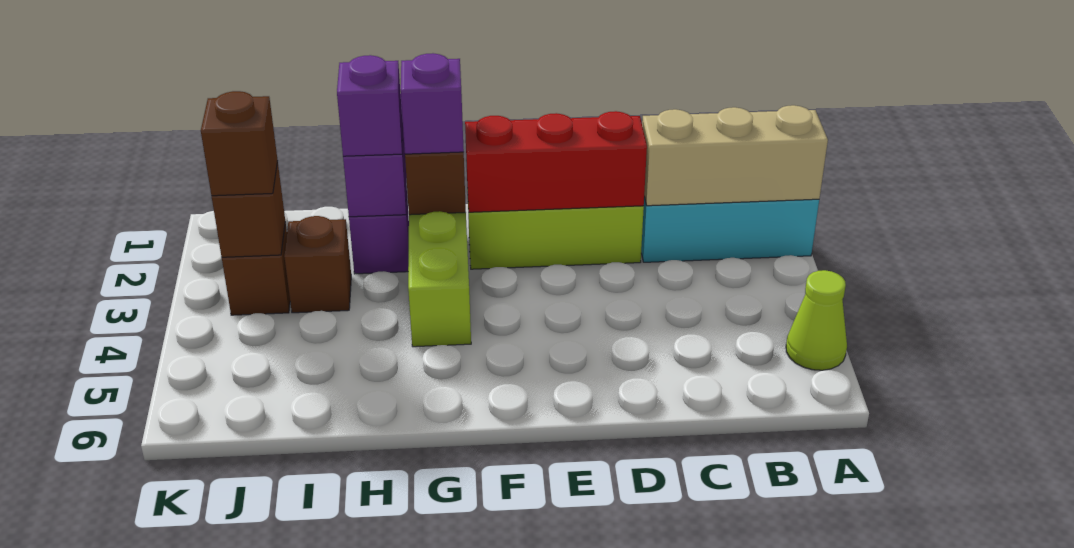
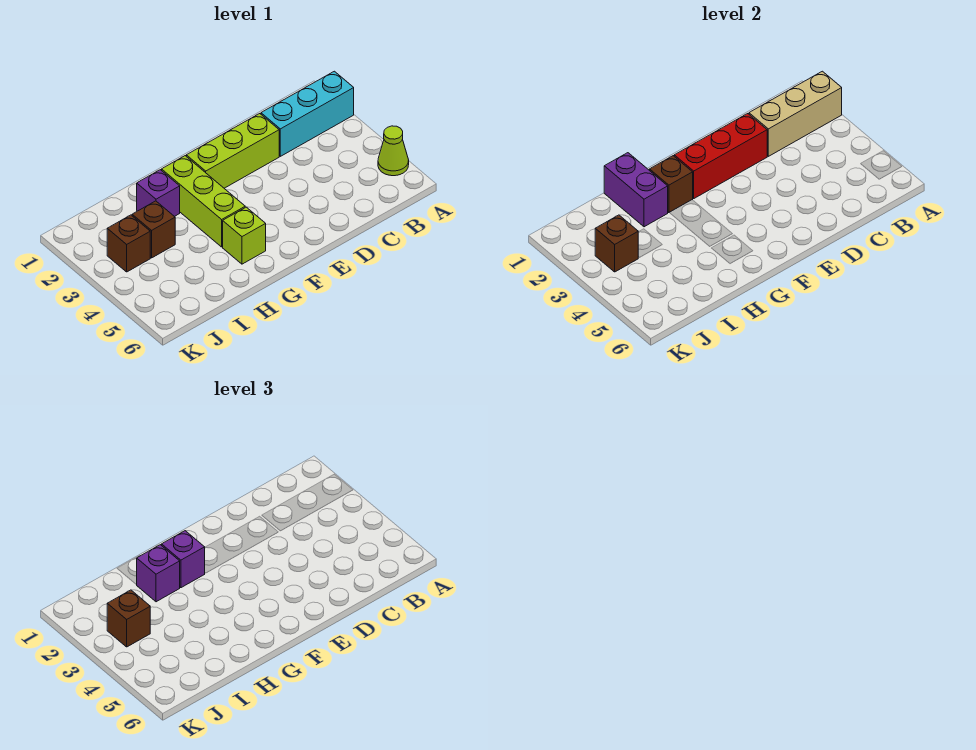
none -> lime 1x1 brick [223,207,266,264]

